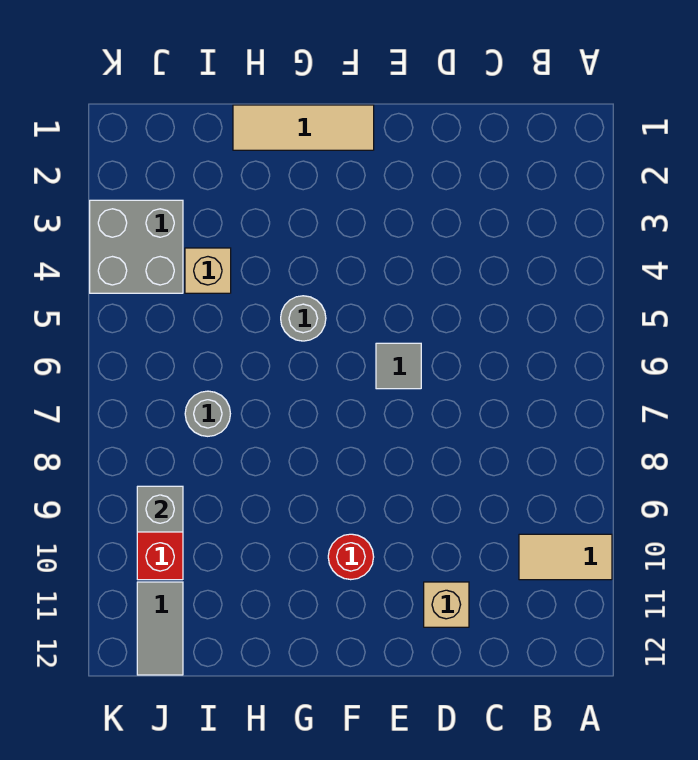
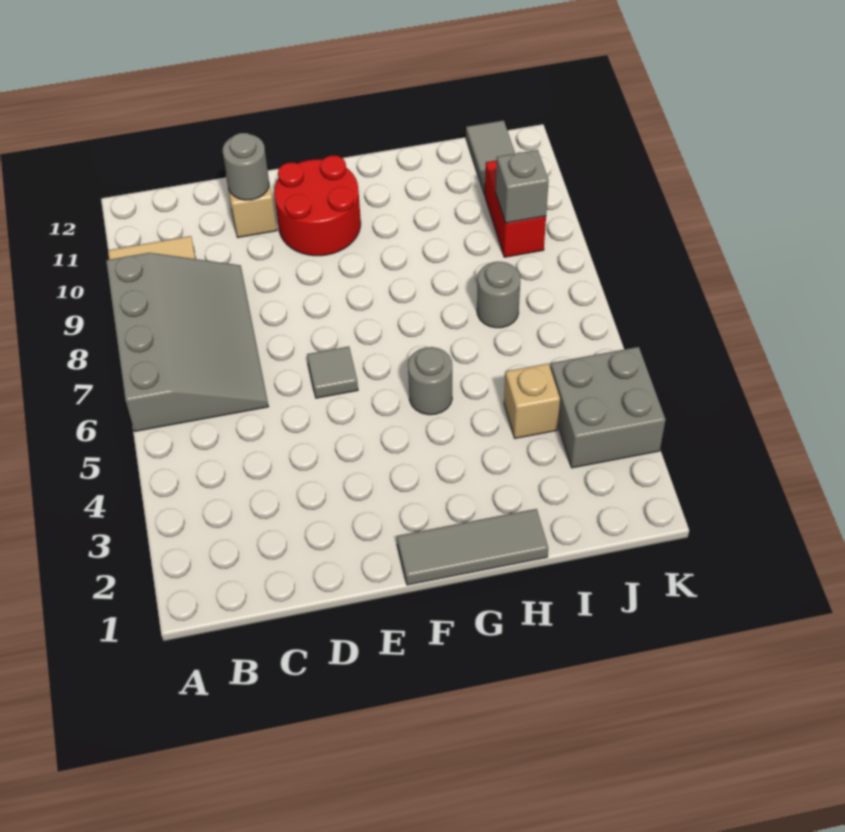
none -> grey 3x4 slope [106,253,269,431]
none -> grey 1x1 round brick [223,133,269,200]
tan 1x3 tile [233,105,374,150] -> grey 1x3 tile [397,509,548,585]
red 1x1 round brick [328,534,374,580] -> red 2x2 round brick [274,156,361,256]

